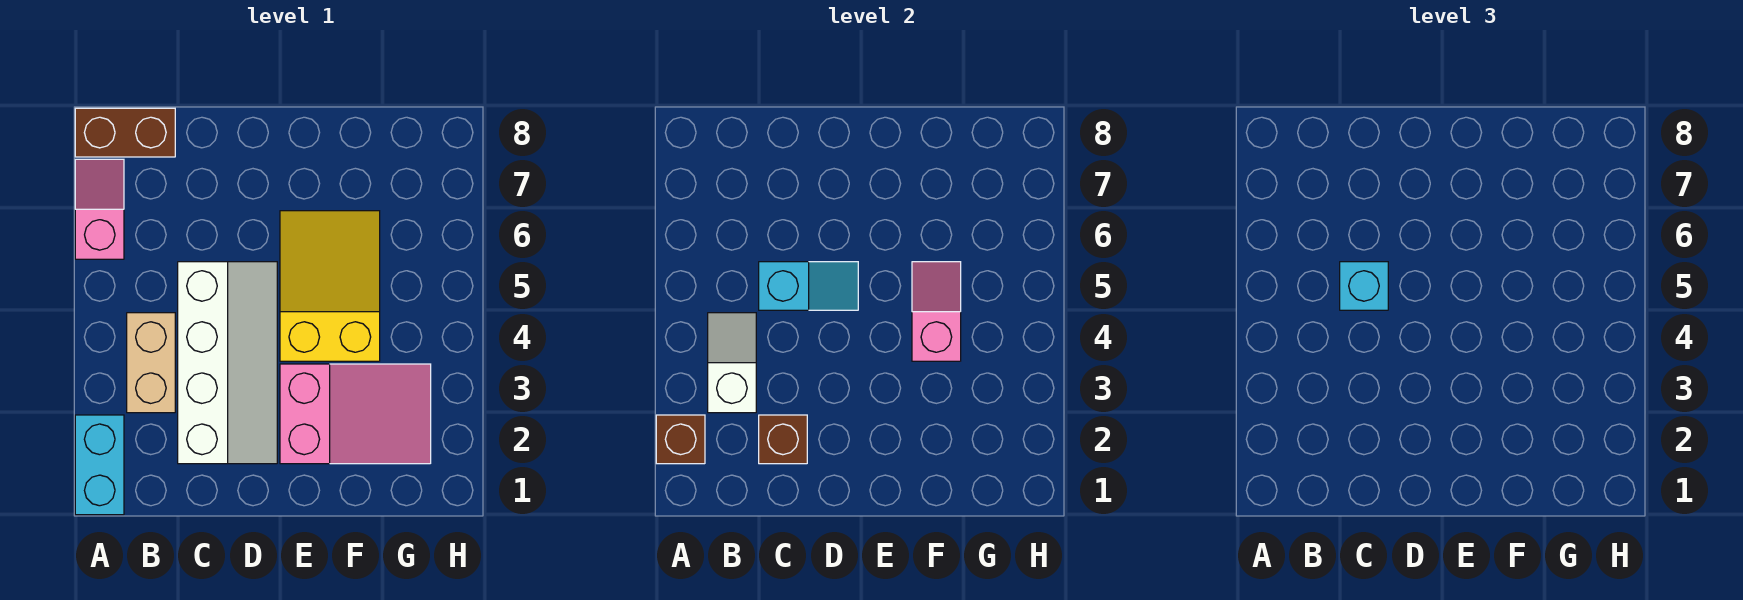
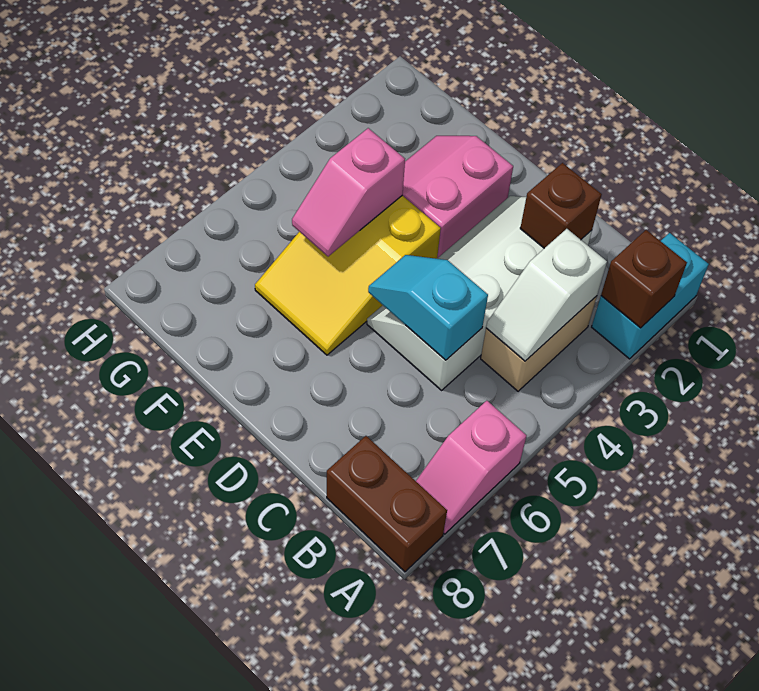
cyan 1x1 brick [1340,262,1388,310] -> none
pink 2x3 slope [280,364,431,464] -> pink 2x2 slope [402,136,513,258]

